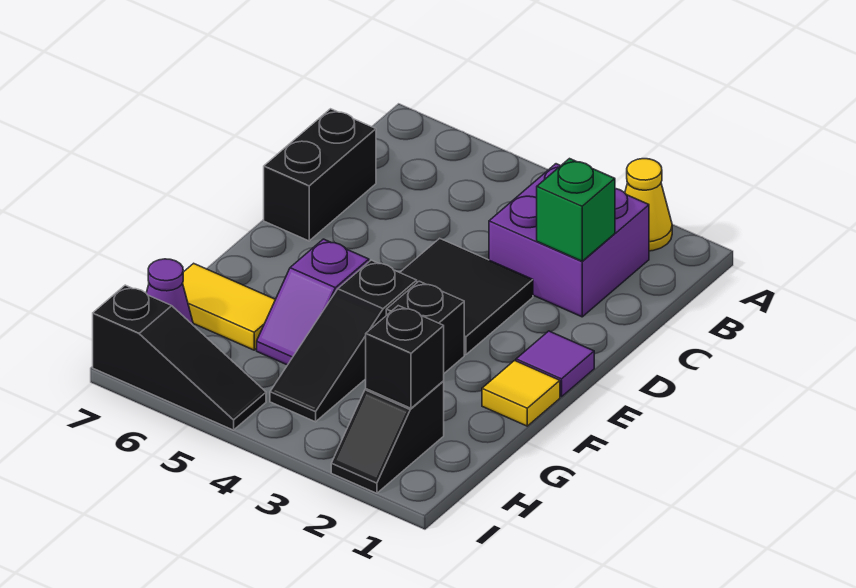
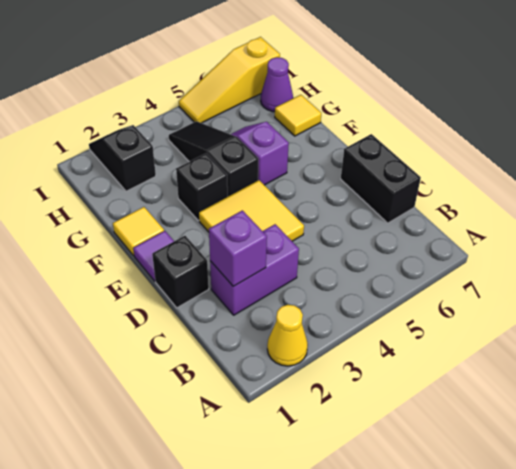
purple 2x2 brick [489,164,649,317] -> purple 1x2 brick [210,224,299,315]
green 1x1 brick [537,159,615,261] -> purple 1x1 brick [209,210,267,286]
black 2x2 tile [400,238,533,355] -> yellow 2x2 tile [199,180,304,241]
yellow 1x2 tile [183,263,275,350] -> yellow 1x1 tile [275,95,321,136]
black 1x1 brick [366,306,444,408] -> black 1x1 brick moved to [152,236,209,308]
black 1x3 slope [93,285,266,430] -> yellow 1x3 slope [179,37,280,123]

